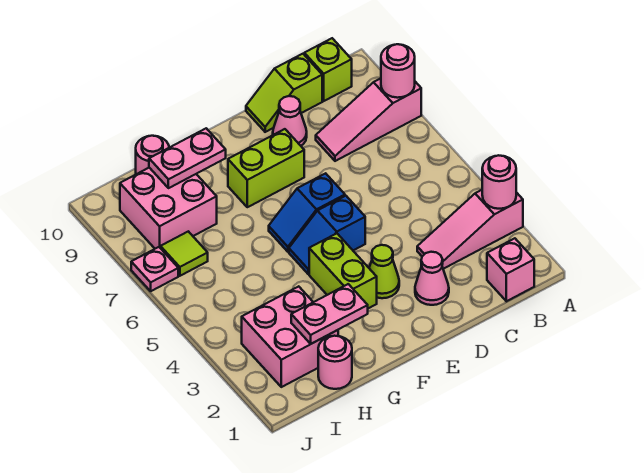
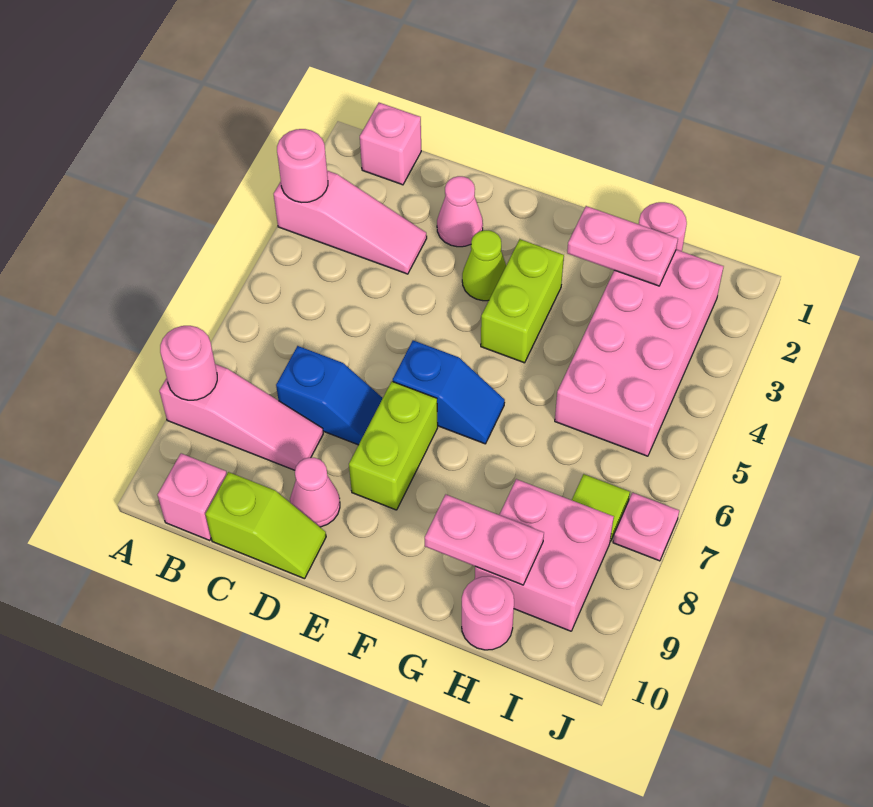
lime 1x1 brick [304,38,352,101] -> pink 1x1 brick [157,453,227,540]
blue 1x2 slope [289,196,365,274] -> blue 1x2 slope moved to [276,346,383,445]
lime 1x2 brick [228,129,304,207] -> lime 1x2 brick turned to [349,381,438,510]
pink 2x2 brick [242,286,338,387] -> pink 2x4 brick [555,250,724,456]

